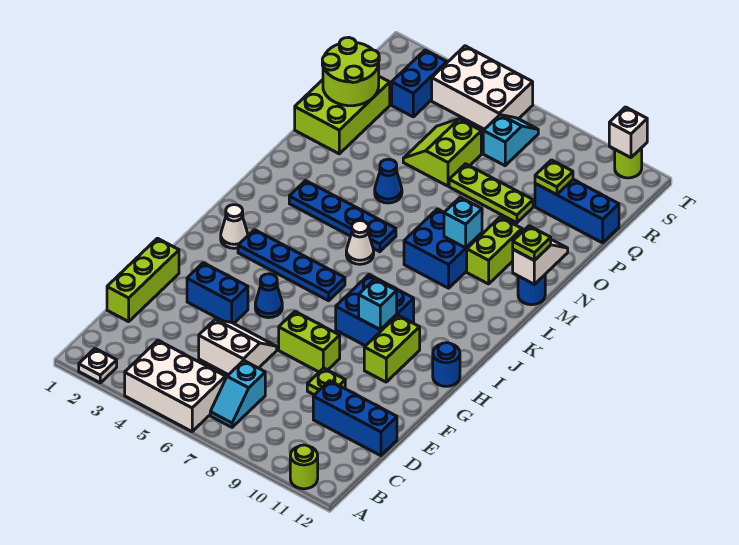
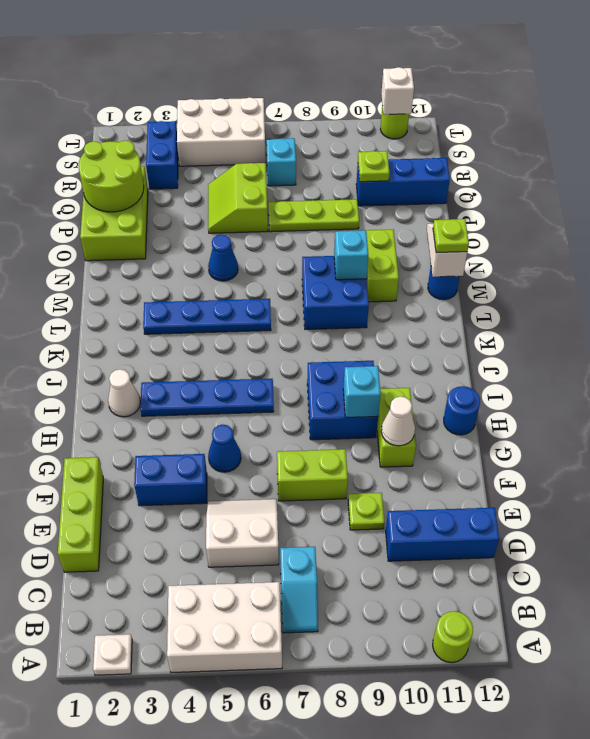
white 1x1 cone [346,221,374,264] -> white 1x1 cone moved to [381,396,415,446]

